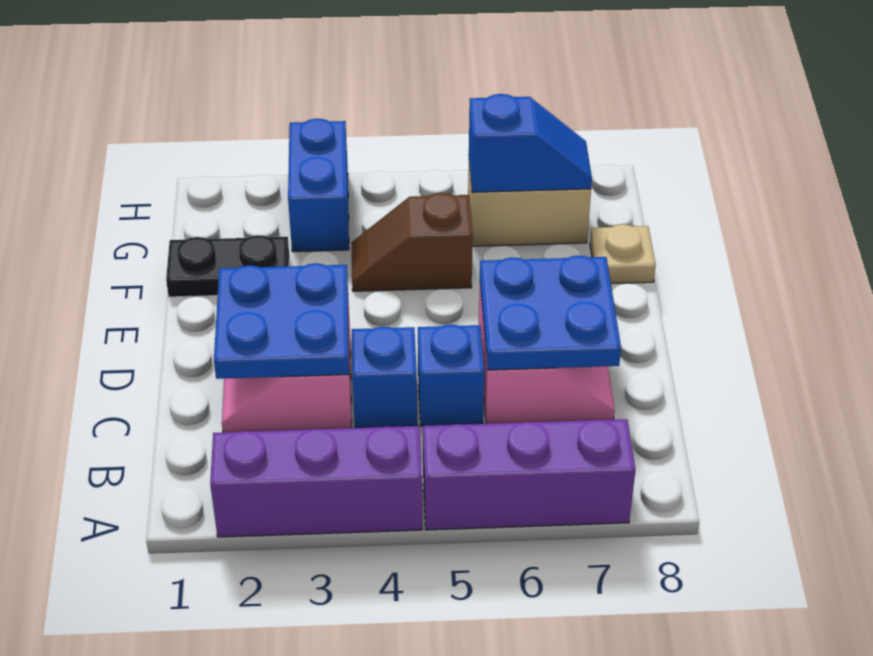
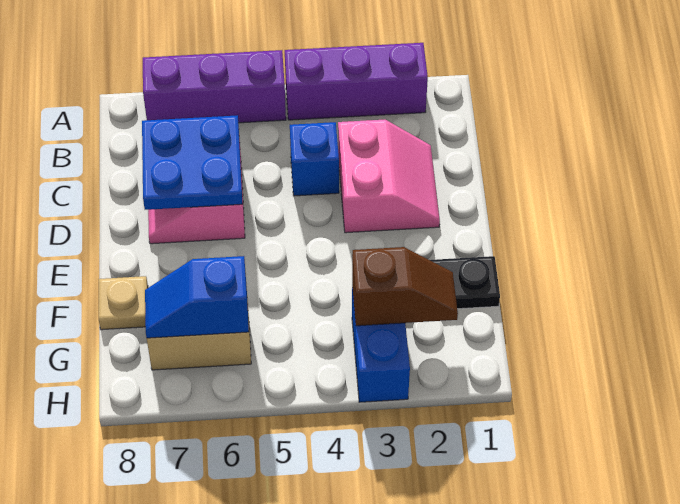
blue 2x2 plate [214,263,349,379] -> none
blue 1x1 brick [418,325,484,426] -> none
brown 1x2 slope [351,193,473,291] -> brown 1x2 slope moved to [352,247,458,326]

